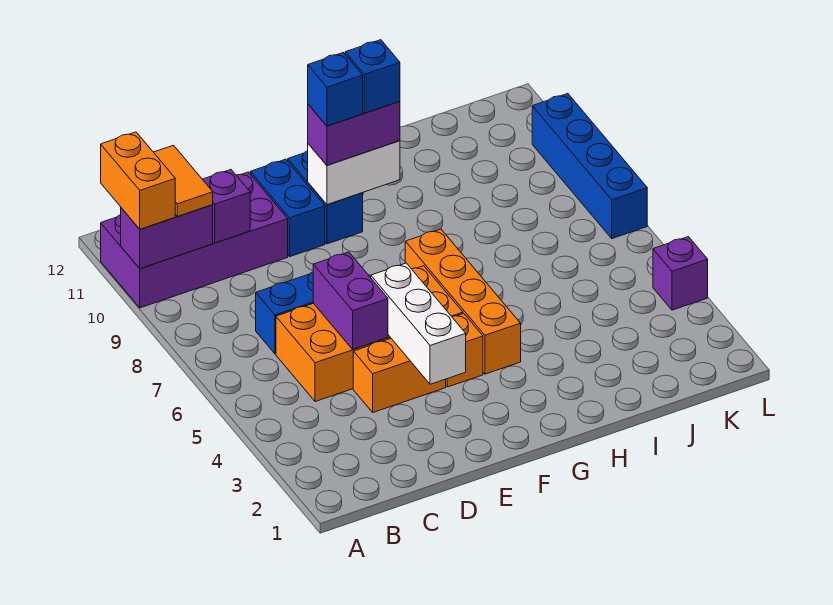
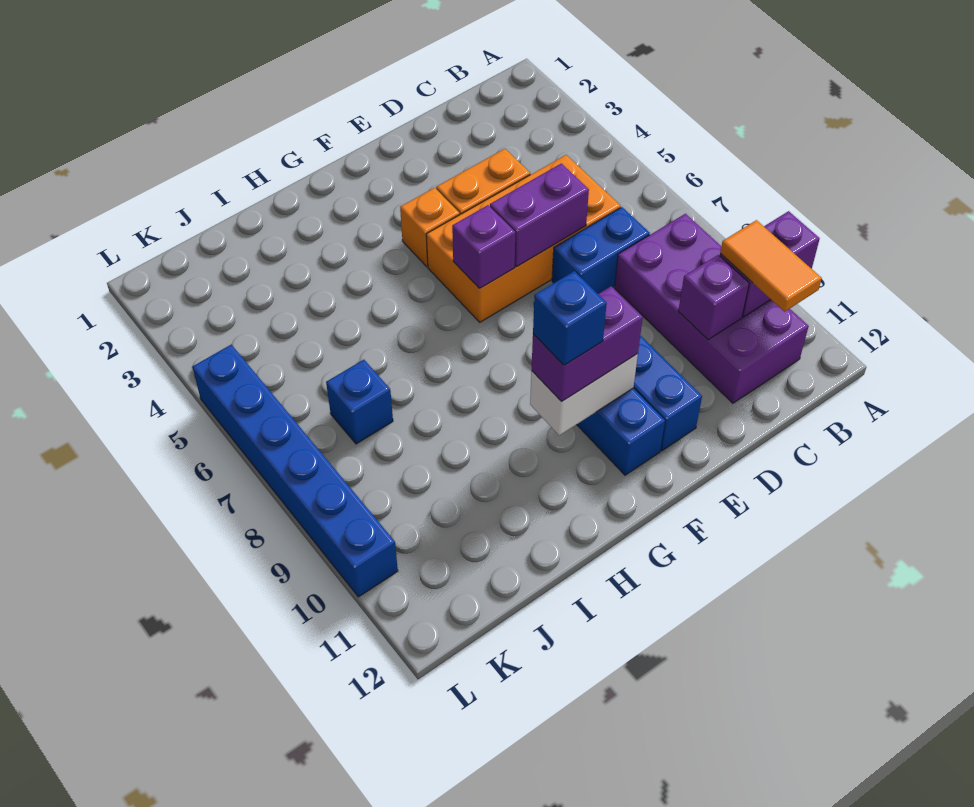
purple 2x4 brick [101,172,288,308] -> purple 2x4 brick turned to [615,214,809,403]
orange 1x2 brick [101,132,175,229] -> none
purple 1x2 brick [313,252,388,349] -> purple 1x2 brick turned to [490,164,589,267]
white 1x3 brick [371,263,466,384] -> none
blue 1x1 brick [308,53,363,126] -> blue 1x1 brick moved to [326,360,393,444]
orange 1x4 brick [405,229,521,374] -> none
purple 1x1 brick [653,237,708,310] -> purple 1x1 brick moved to [452,205,515,289]
blue 1x4 brick [532,94,647,239] -> blue 1x6 brick [192,345,398,597]

